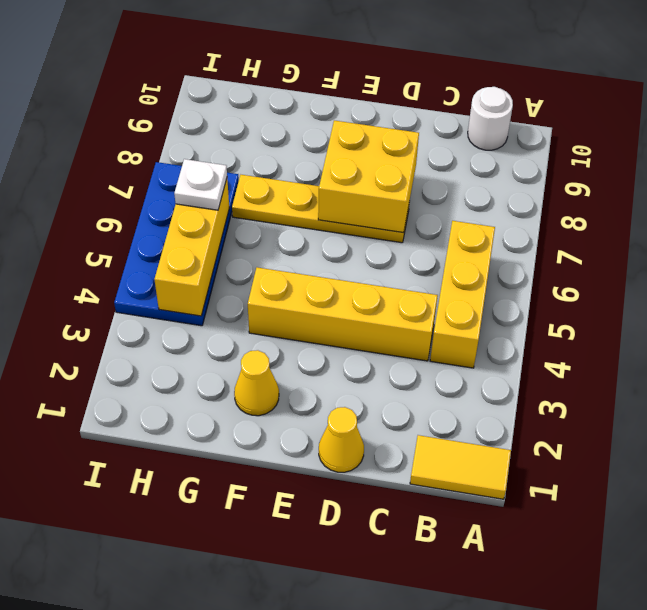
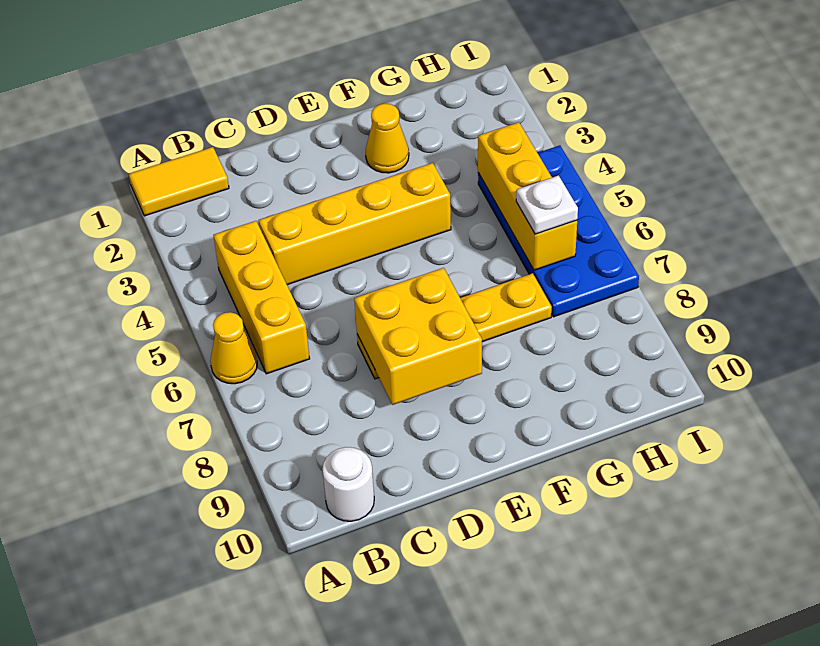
yellow 1x1 cone [319,407,364,472] -> yellow 1x1 cone moved to [210,312,257,384]

